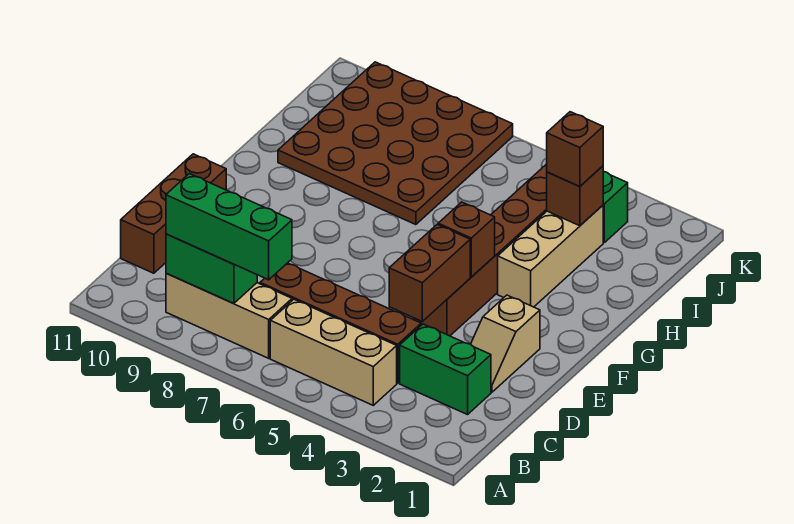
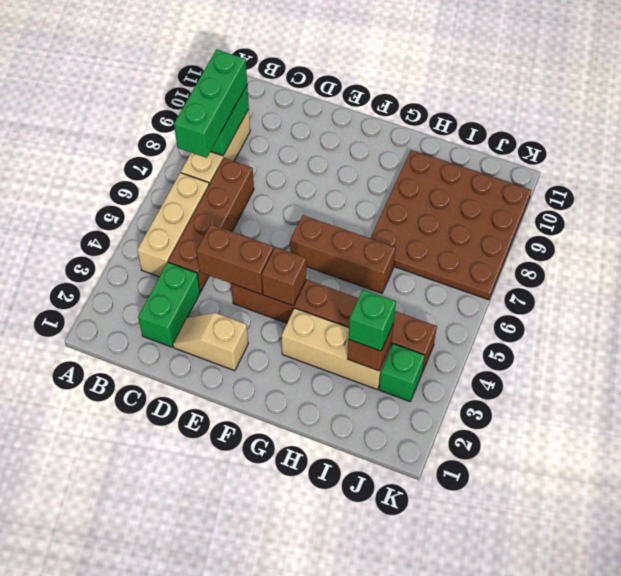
brown 1x3 brick [121,154,226,273] -> brown 1x3 brick moved to [290,215,396,293]
brown 1x1 brick [547,112,603,187] -> green 1x1 brick [349,290,396,351]

